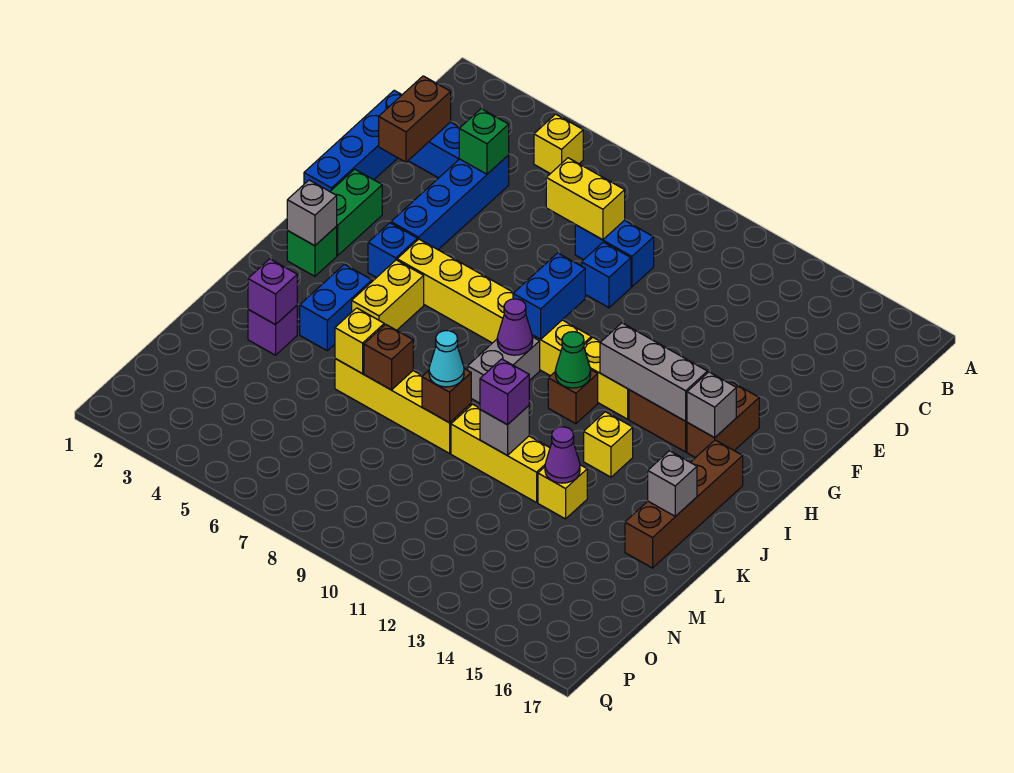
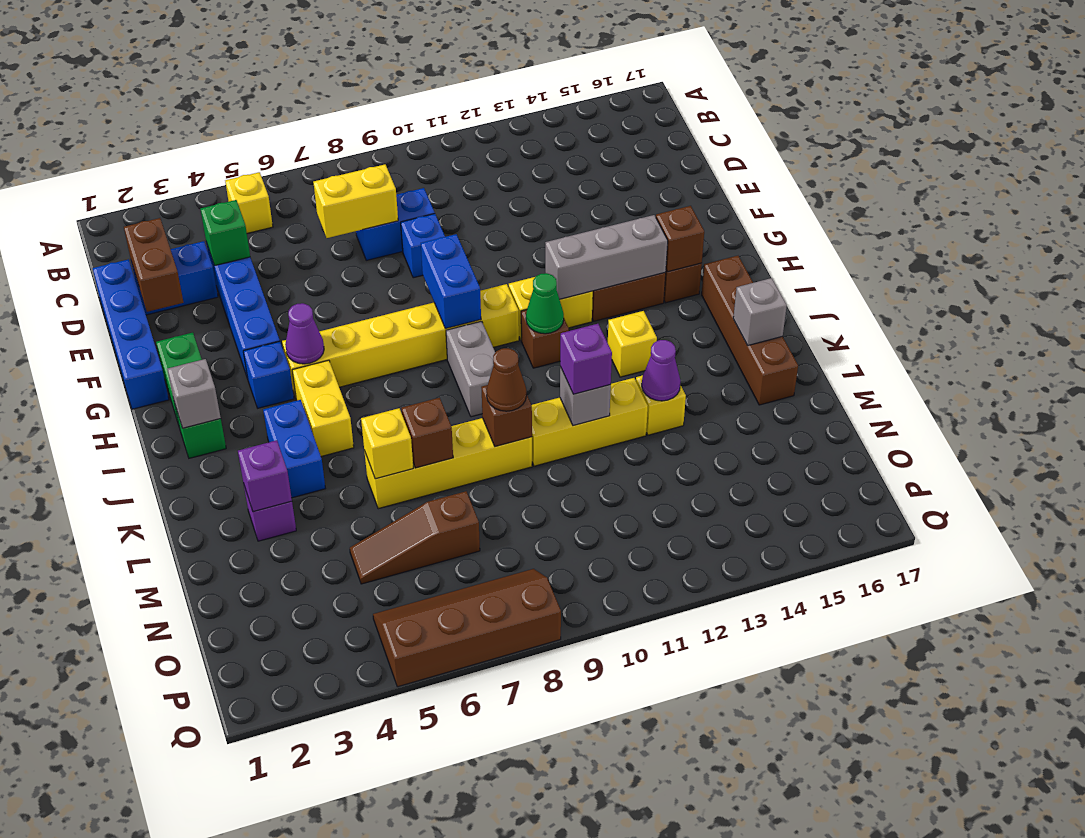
grey 1x1 brick [687,372,736,438] -> brown 1x1 brick [656,206,704,272]
purple 1x1 cone [497,299,533,355] -> purple 1x1 cone moved to [285,303,324,364]
cyan 1x1 cone [429,331,464,387] -> brown 1x1 cone [486,348,526,411]
none -> brown 1x3 slope [350,491,480,584]
none -> brown 2x4 slope [373,569,561,687]

